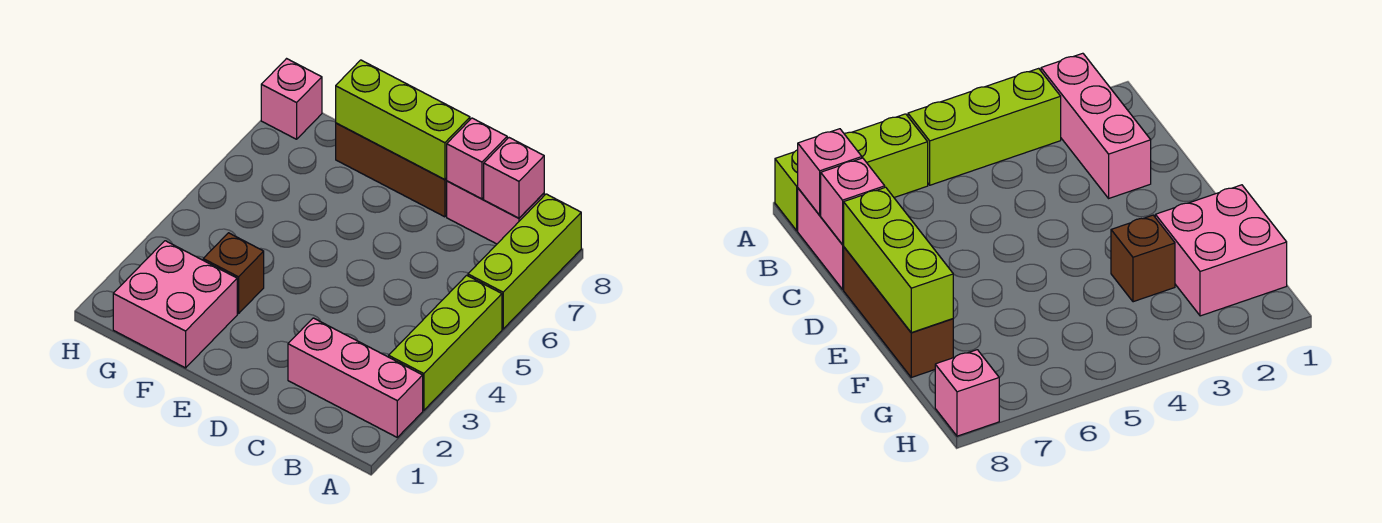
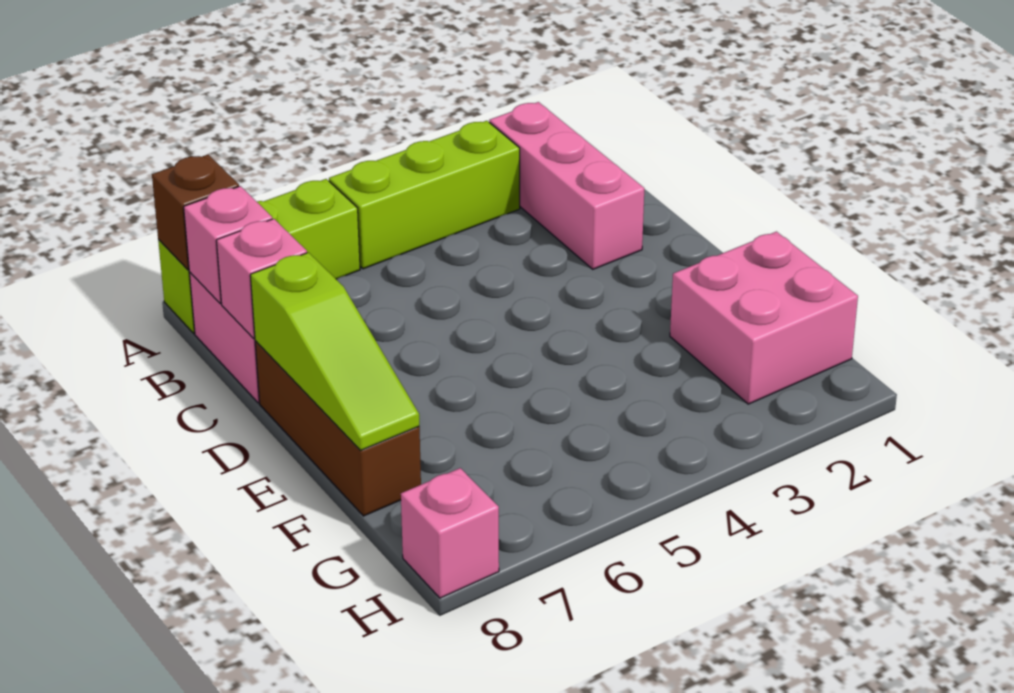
lime 1x3 brick [336,60,470,179] -> lime 1x3 slope [250,252,419,451]
brown 1x1 brick [203,233,264,314] -> brown 1x1 brick moved to [152,155,239,270]

